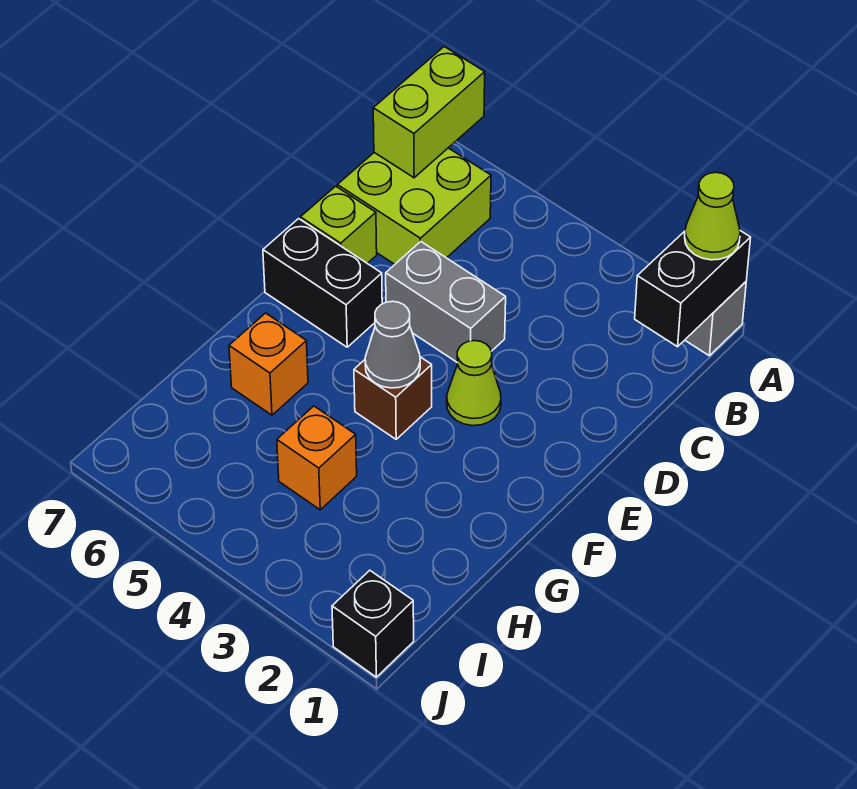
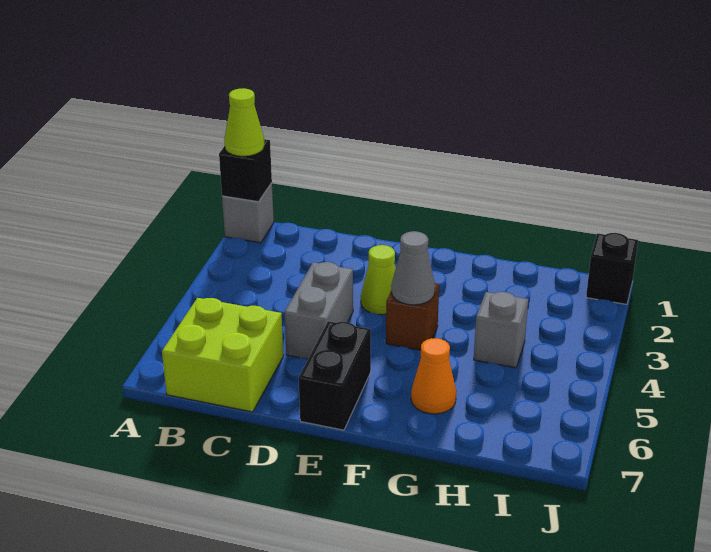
black 1x2 brick [635,231,751,347] -> black 1x1 brick [219,139,272,202]
lime 1x2 brick [373,47,485,178] -> none
lime 1x1 brick [300,186,377,263] -> none
orange 1x1 brick [229,313,308,415] -> orange 1x1 cone [411,338,456,414]
orange 1x1 brick [277,406,357,510] -> grey 1x1 brick [474,292,528,368]

